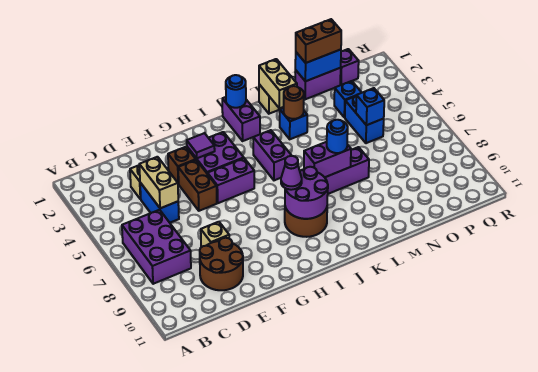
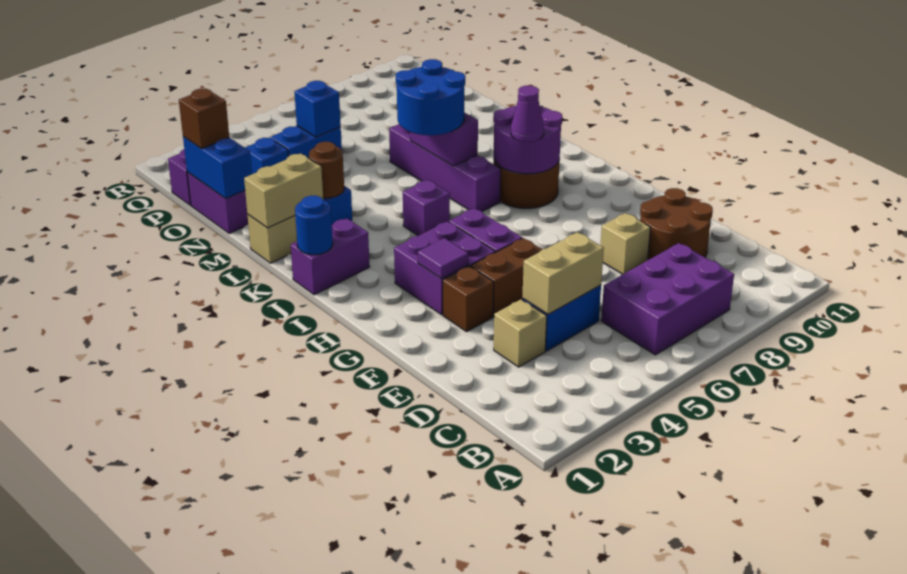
purple 1x2 brick [253,130,291,180] -> purple 1x1 brick [403,180,450,236]
blue 1x1 round brick [327,120,348,153] -> blue 2x2 round brick [396,59,465,135]
brown 1x2 brick [296,19,341,63] -> brown 1x1 brick [179,89,229,149]

